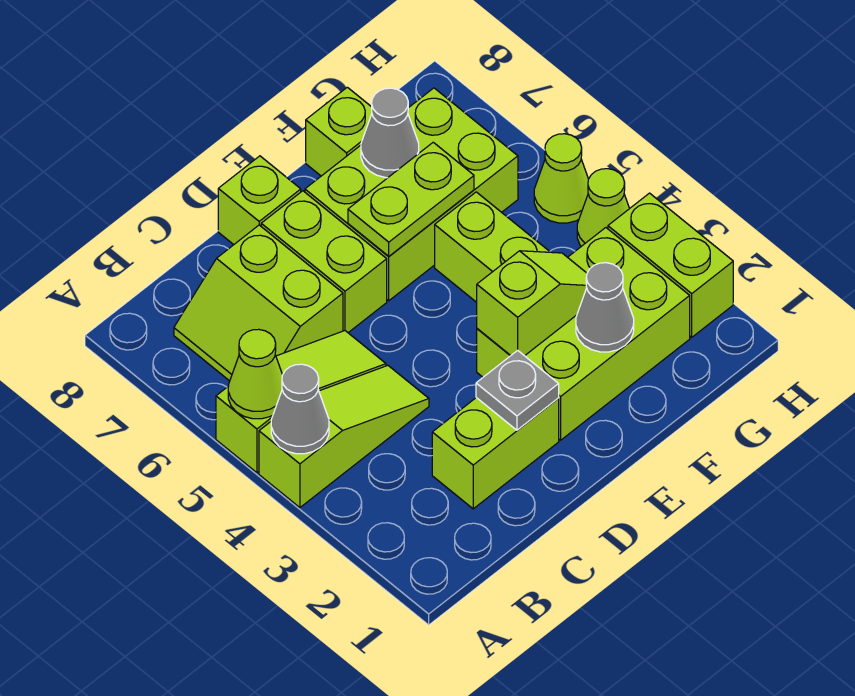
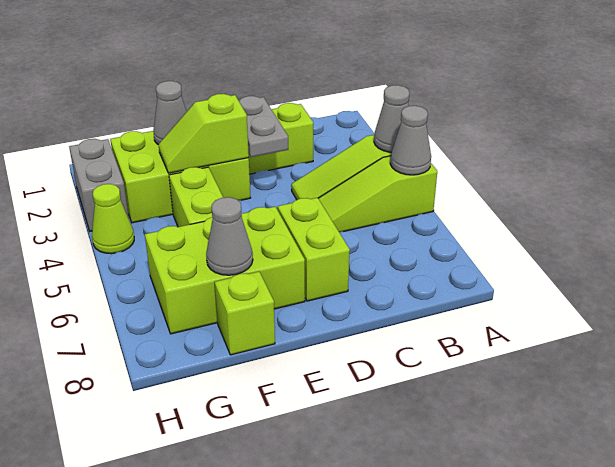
lime 1x1 cone [228,329,282,419] -> grey 1x1 cone [390,106,431,175]
lime 2x2 slope [174,225,343,381] -> none
grey 1x1 plate [476,350,559,430] -> grey 1x2 plate [239,96,288,157]
lime 1x1 brick [218,156,301,245] -> none
lime 1x2 plate [348,142,474,256] -> none
lime 1x2 brick [608,193,733,337] -> grey 1x2 brick [69,139,129,231]
lime 1x1 cone [534,134,588,223] -> none

